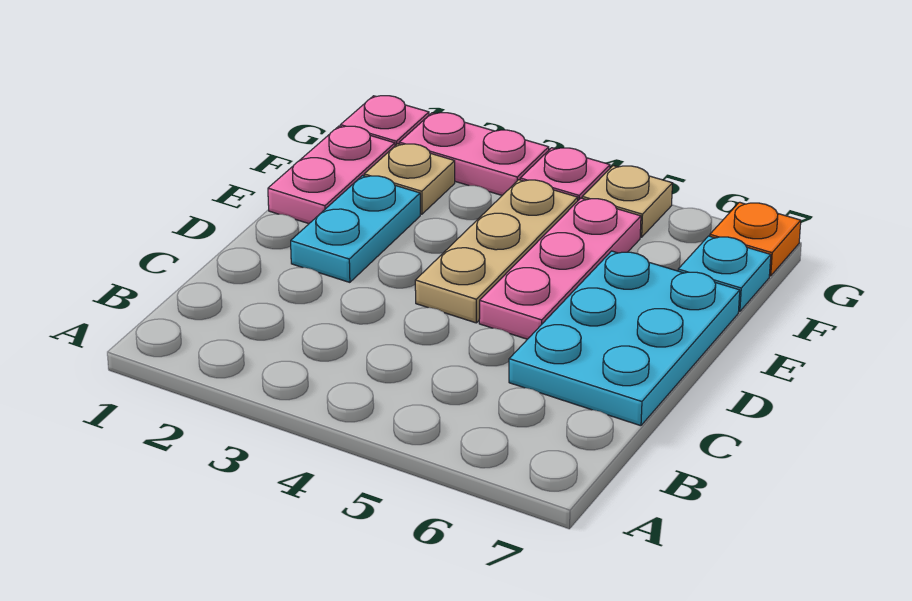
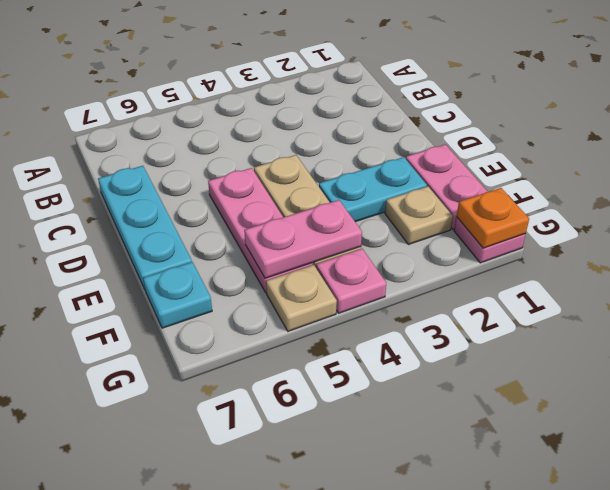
cyan 2x3 plate [509,251,740,426] -> cyan 1x3 plate [98,166,192,289]
cyan 1x2 plate [291,176,420,282] -> cyan 1x2 plate turned to [319,157,427,222]
pink 1x2 plate [399,113,549,195] -> pink 1x2 plate moved to [244,200,362,278]
orange 1x1 plate [710,202,801,276] -> orange 1x1 plate moved to [457,188,529,248]

